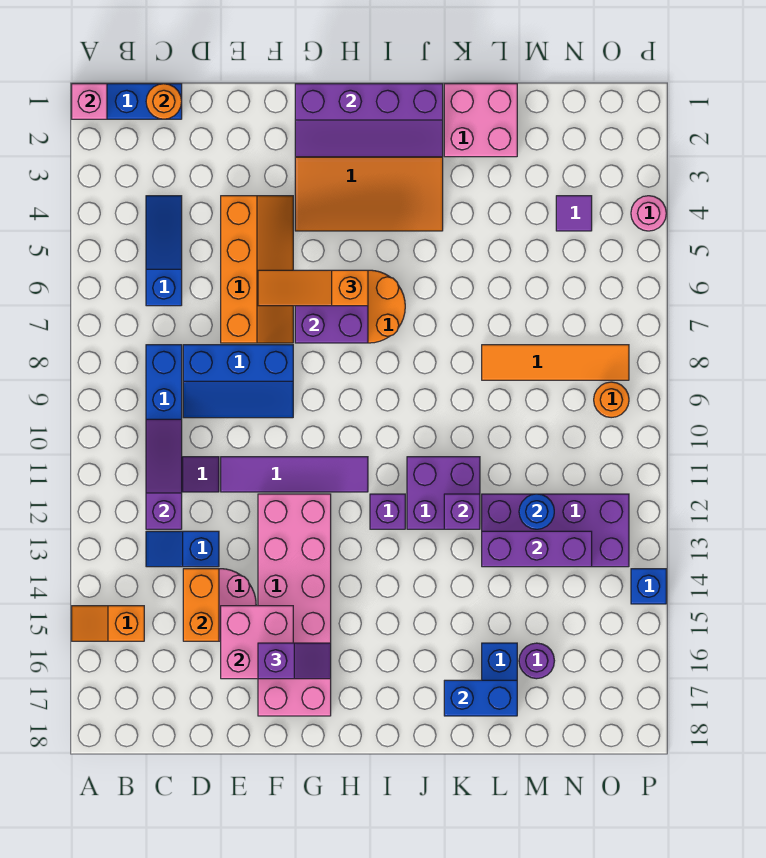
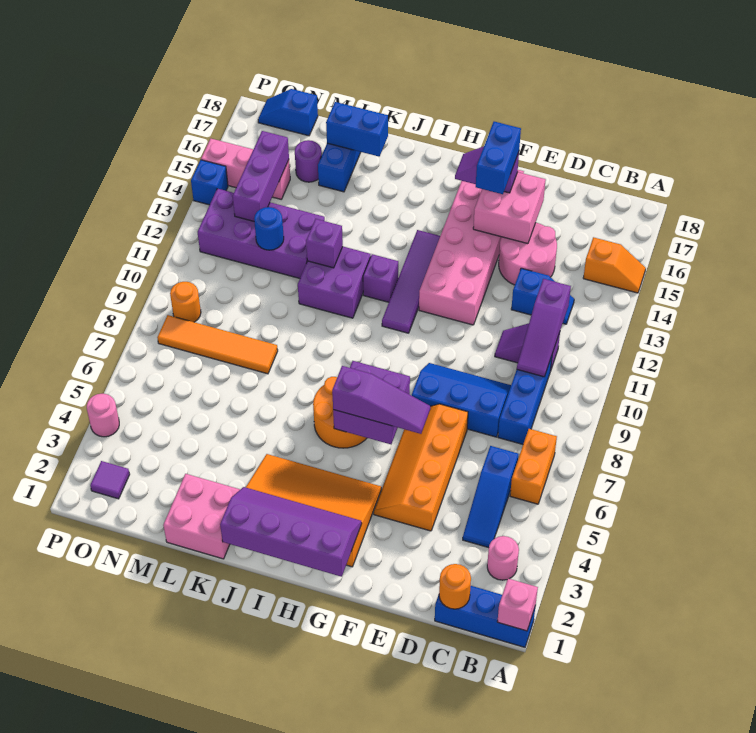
none -> pink 1x1 round brick [487,536,519,580]
orange 1x2 brick [183,569,219,641] -> orange 1x2 brick moved to [510,429,557,504]
purple 1x4 tile [221,457,368,492] -> purple 1x4 tile turned to [382,230,440,333]
orange 1x3 slope [258,270,368,306] -> purple 1x3 slope [332,366,430,434]
none -> blue 1x2 brick [476,122,521,194]
purple 1x3 brick [482,531,592,567] -> purple 1x3 brick turned to [233,131,289,221]
purple 1x1 tile [556,196,592,231] -> purple 1x1 tile moved to [90,461,130,499]
none -> pink 1x3 brick [201,139,290,199]
none -> blue 1x2 slope [258,89,318,136]

